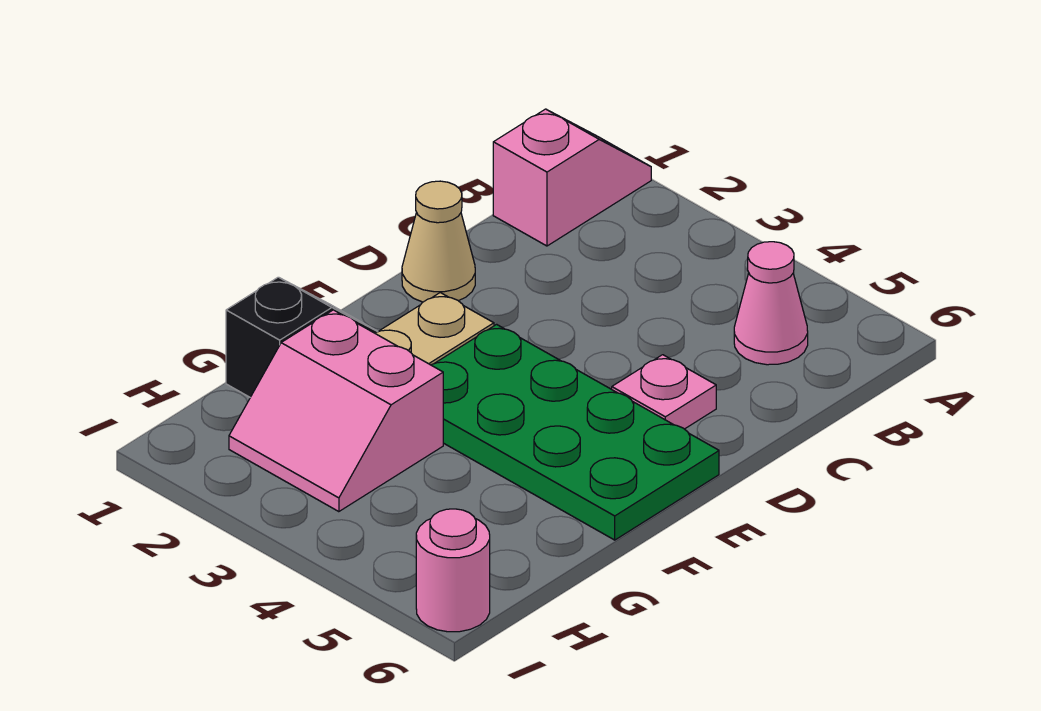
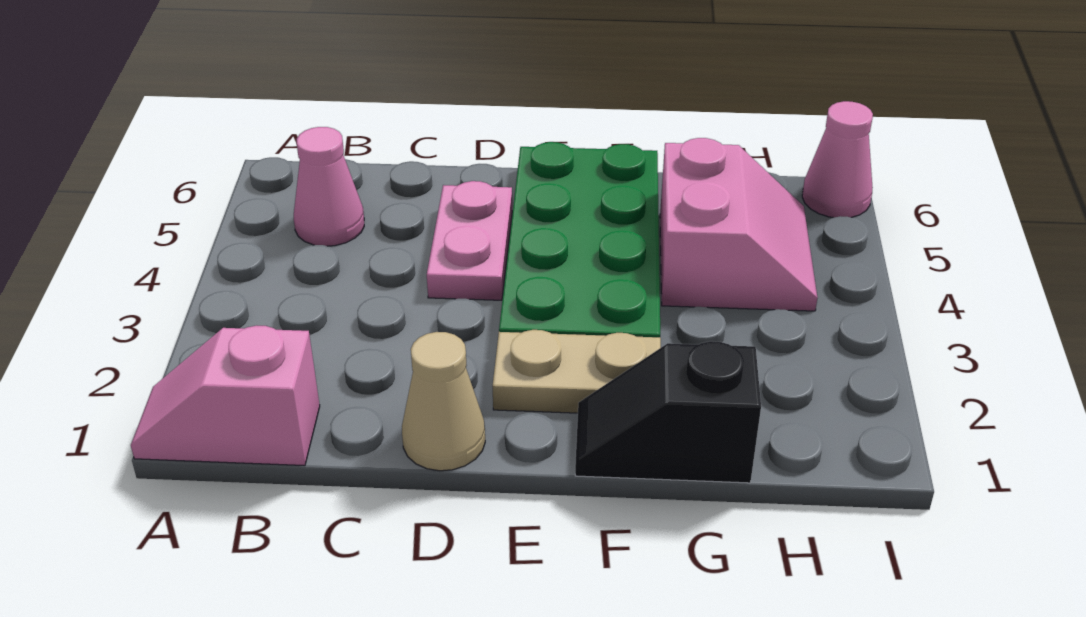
pink 1x1 plate [612,355,716,429] -> pink 1x2 plate [427,181,512,300]
pink 2x2 slope [229,310,443,512] -> pink 2x2 slope moved to [660,138,818,311]
pink 1x1 round brick [416,509,490,632] -> pink 1x1 cone [802,101,873,218]

